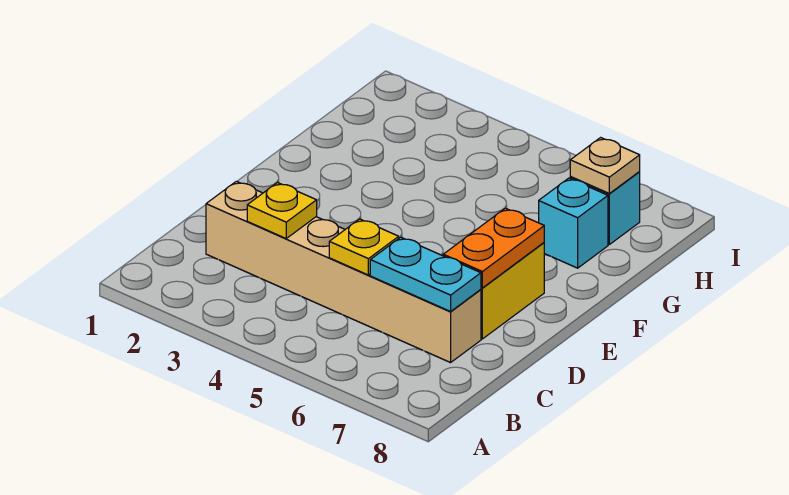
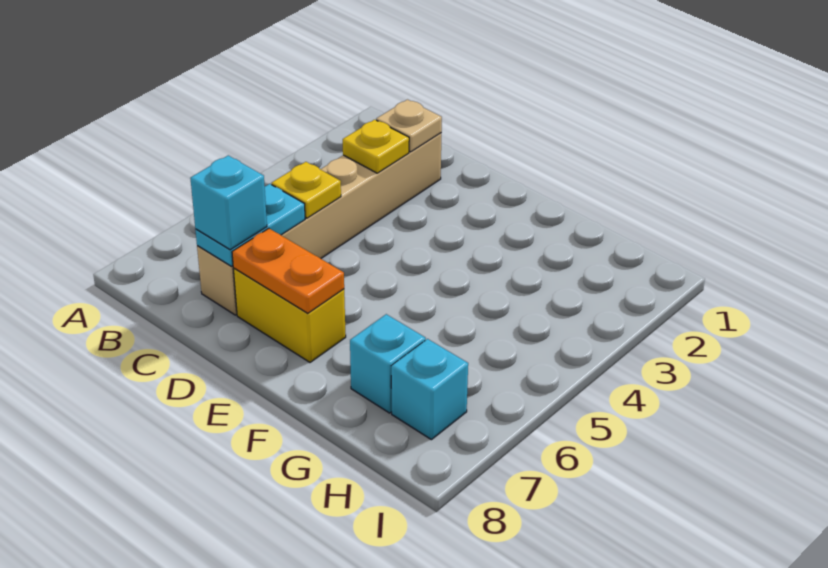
none -> cyan 1x1 brick [190,155,267,250]
tan 1x1 plate [570,138,640,193] -> tan 1x1 plate moved to [376,100,442,152]

